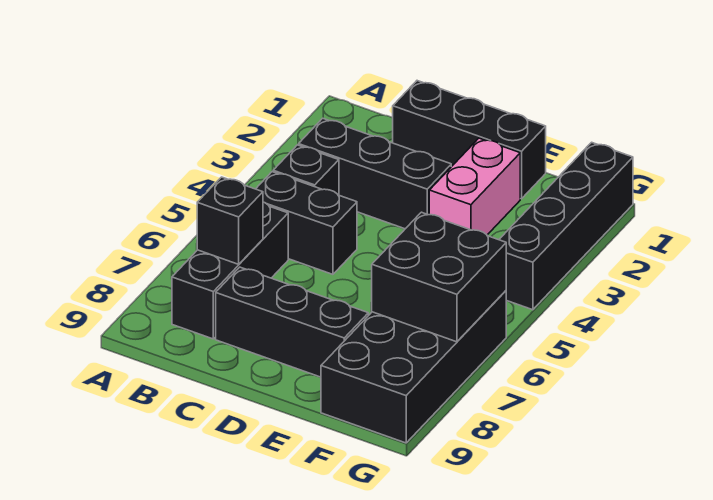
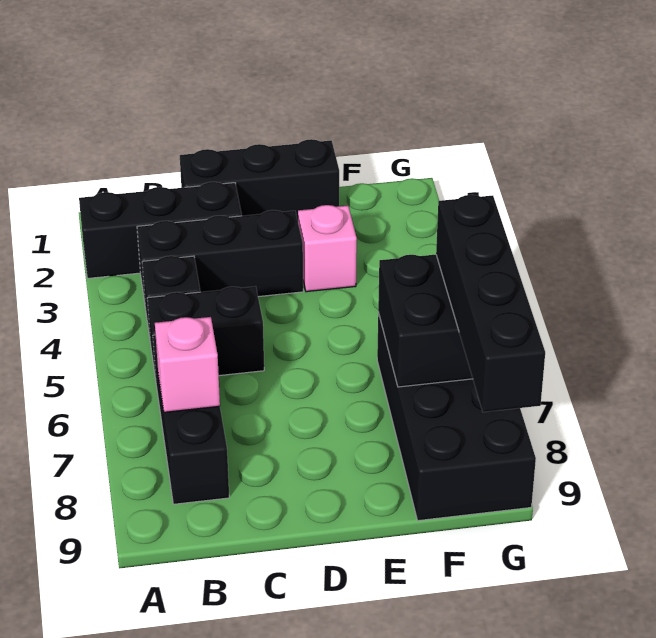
black 1x1 brick [197,177,263,264] -> pink 1x1 brick [155,317,220,412]
black 1x3 brick [216,267,368,377] -> black 1x3 brick moved to [79,182,242,278]
pink 1x2 brick [429,138,520,235] -> pink 1x1 brick [298,205,357,292]
black 1x4 brick [499,142,633,310] -> black 1x4 brick moved to [436,195,545,412]

